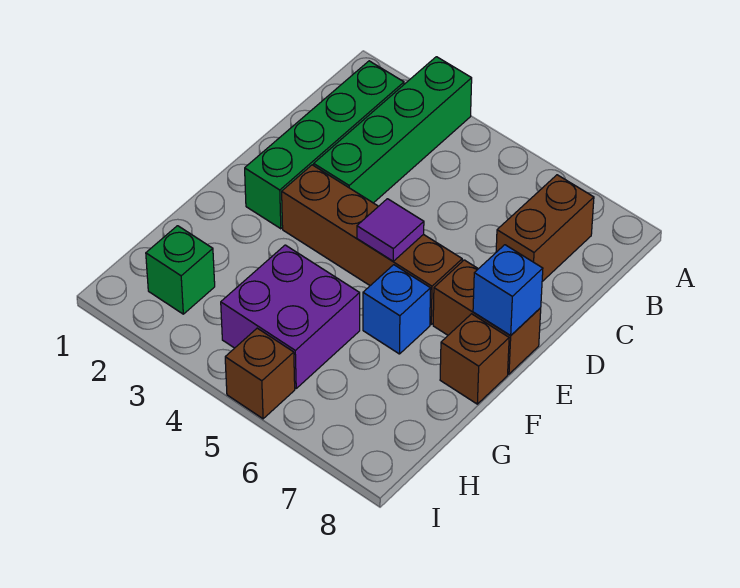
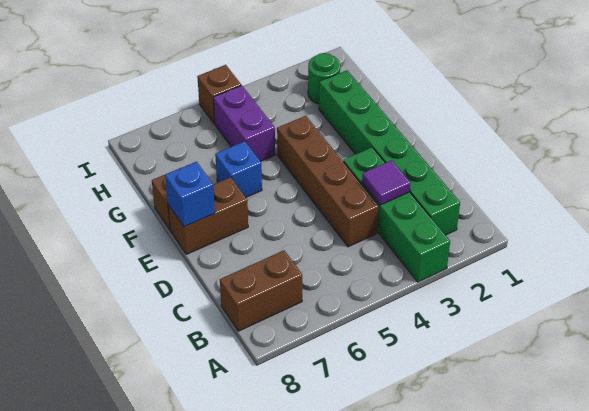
green 1x4 brick [245,61,404,229] -> green 1x6 brick [319,70,460,235]
brown 1x2 brick [496,175,594,281] -> brown 1x2 brick turned to [220,250,302,331]
brown 1x4 brick [282,165,462,324] -> brown 1x4 brick turned to [277,116,379,247]
purple 1x1 tile [357,199,424,261] -> purple 1x1 tile moved to [362,160,410,205]
purple 2x2 brick [221,245,360,388] -> purple 1x2 brick [213,85,275,161]
green 1x1 brick [146,226,215,314] -> green 1x1 round brick [308,53,340,104]

